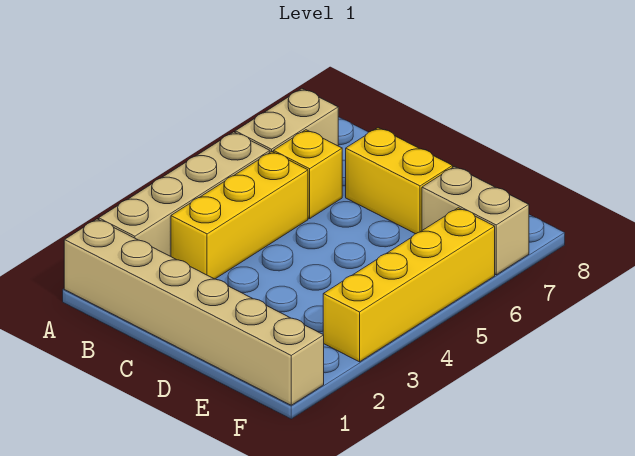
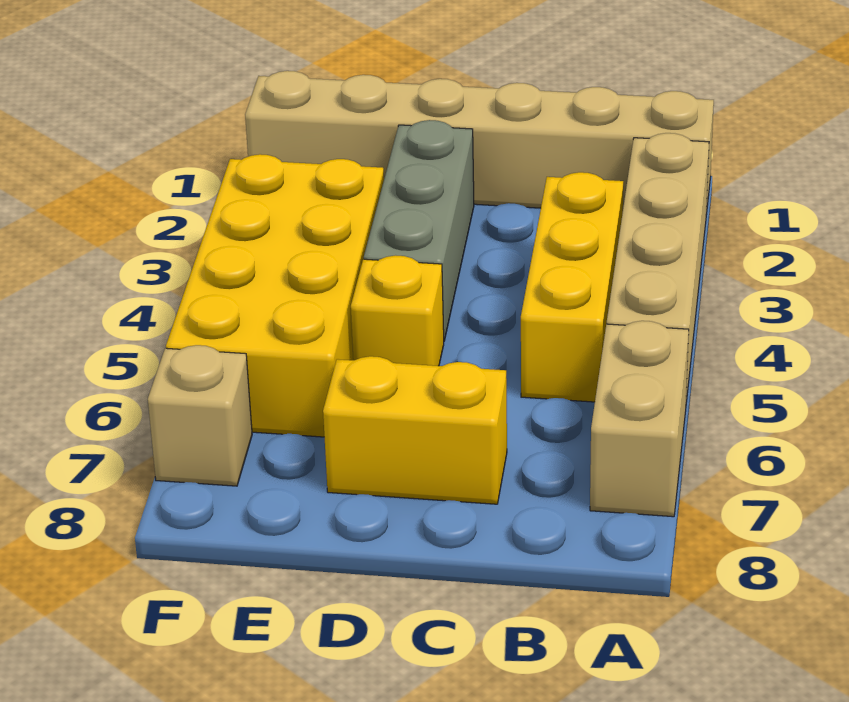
yellow 1x1 brick [273,130,342,219] -> yellow 1x1 brick moved to [351,255,444,366]
none -> grey 1x3 brick [364,120,474,341]
tan 1x2 brick [422,167,529,275] -> tan 1x1 brick [148,345,252,486]
yellow 1x4 brick [323,208,495,362] -> yellow 2x4 brick [166,154,384,437]

